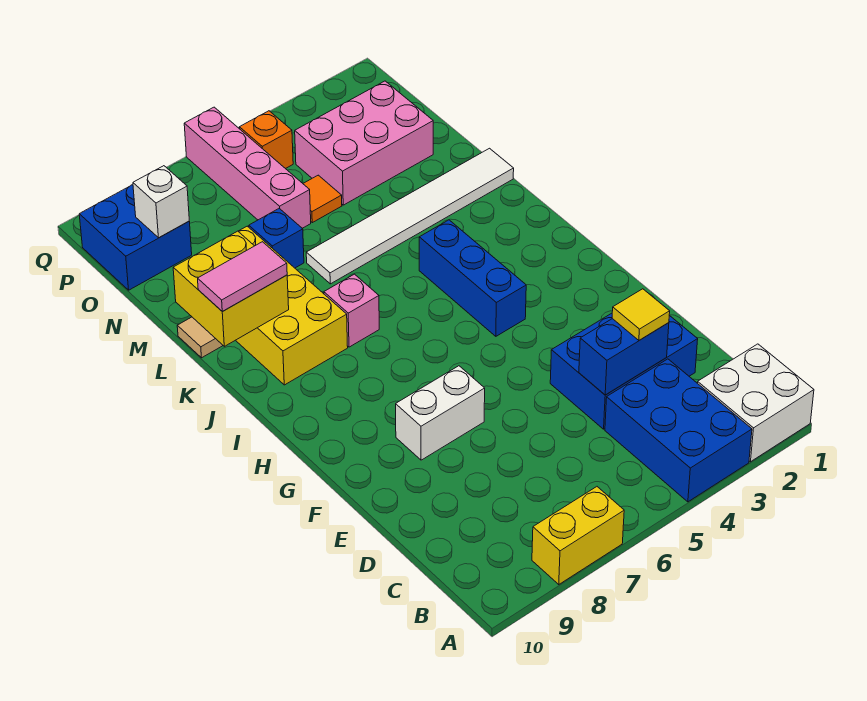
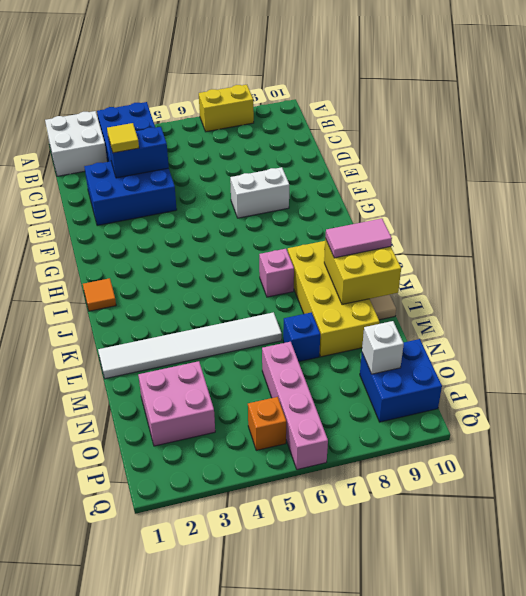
blue 1x3 brick [419,220,526,336] -> none
pink 2x3 brick [295,81,433,205] -> pink 2x2 brick [138,361,215,446]
orange 1x1 tile [303,175,342,223] -> orange 1x1 tile moved to [83,278,116,311]

